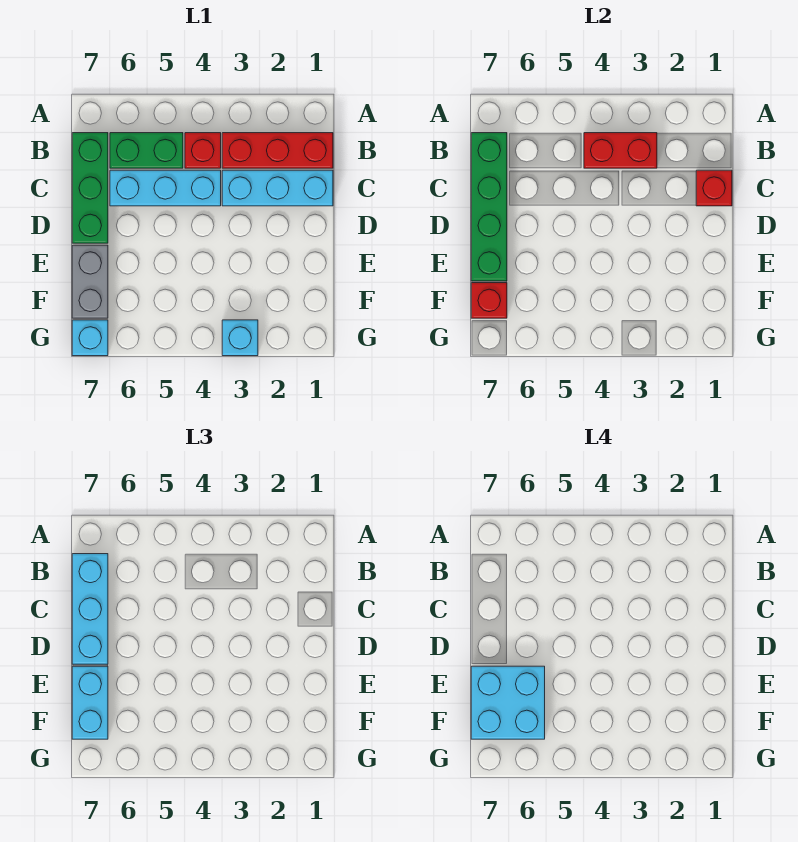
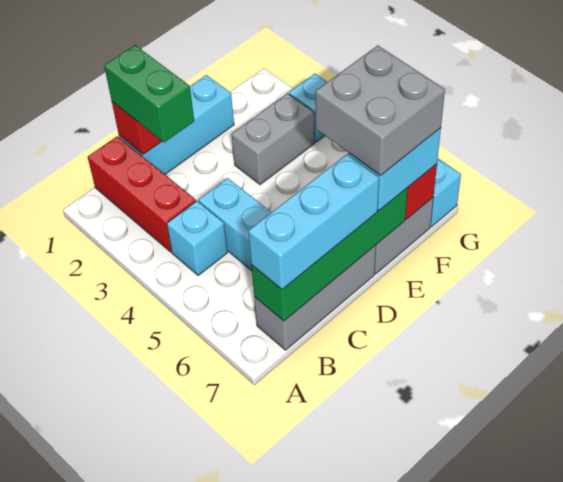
red 1x2 brick [584,133,657,168] -> none
red 1x1 brick [185,133,221,168] -> cyan 1x1 brick [167,201,227,275]
green 1x2 brick [110,133,183,168] -> green 1x2 brick moved to [104,45,194,142]
green 1x3 brick [72,133,108,243] -> grey 1x3 brick [254,245,376,350]
cyan 1x3 brick [222,170,333,206] -> cyan 1x3 brick turned to [119,75,234,174]
none -> grey 1x2 brick [232,93,314,185]
cyan 2x2 brick [471,666,545,739] -> grey 2x2 brick [315,45,445,176]

